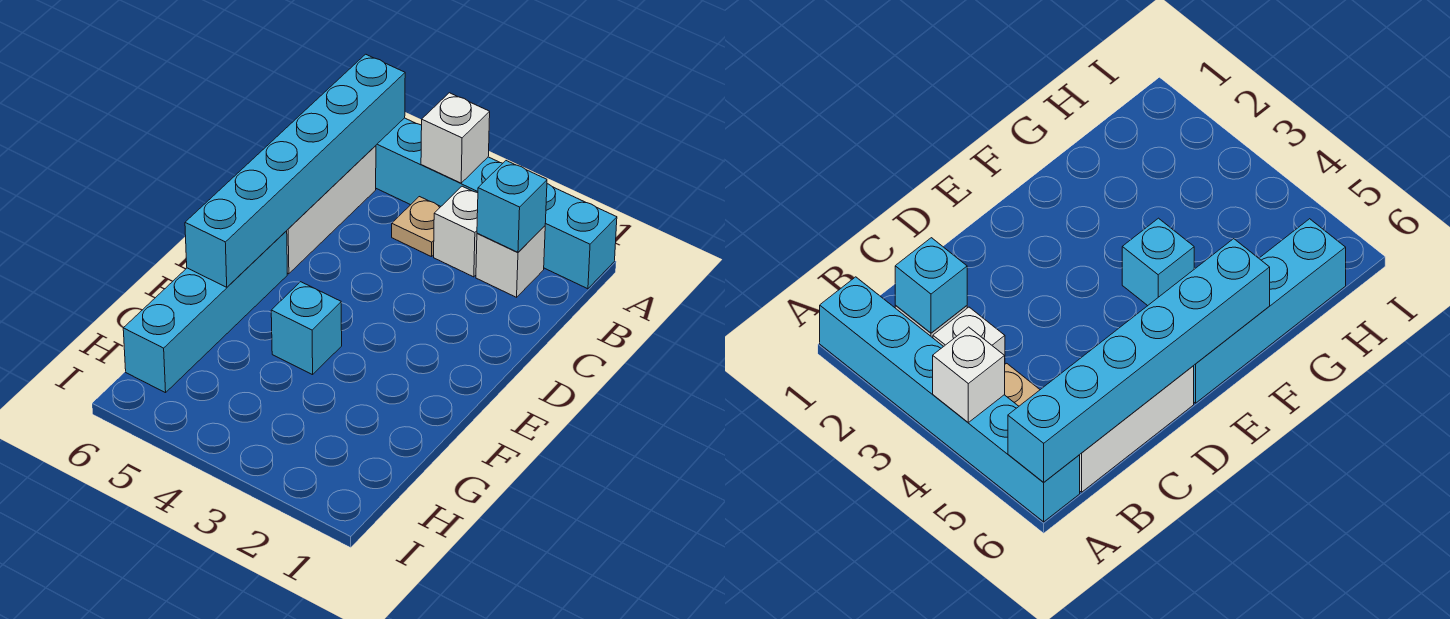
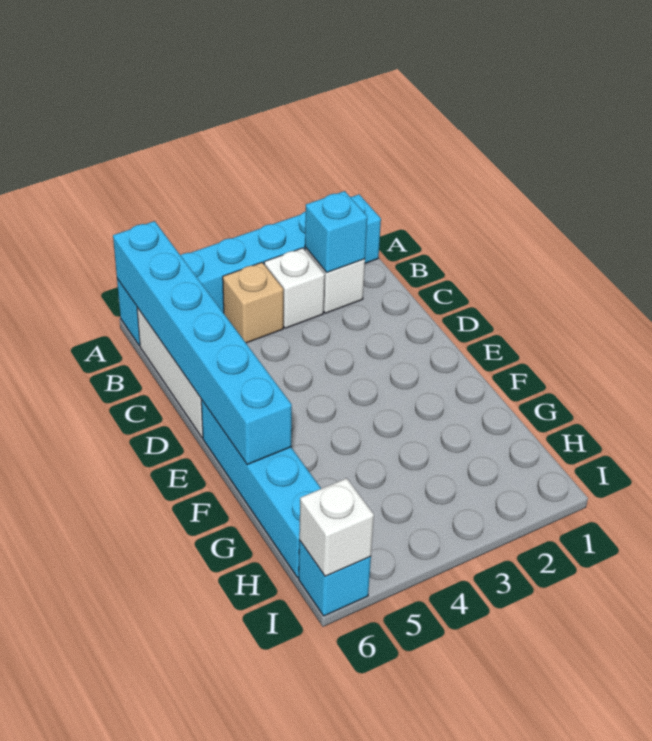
white 1x1 brick [421,93,490,183] -> white 1x1 brick moved to [299,478,374,577]
tan 1x1 plate [392,197,441,257] -> tan 1x1 brick [223,263,283,343]
cyan 1x1 brick [271,282,342,375] -> cyan 1x1 brick moved to [299,540,371,616]

